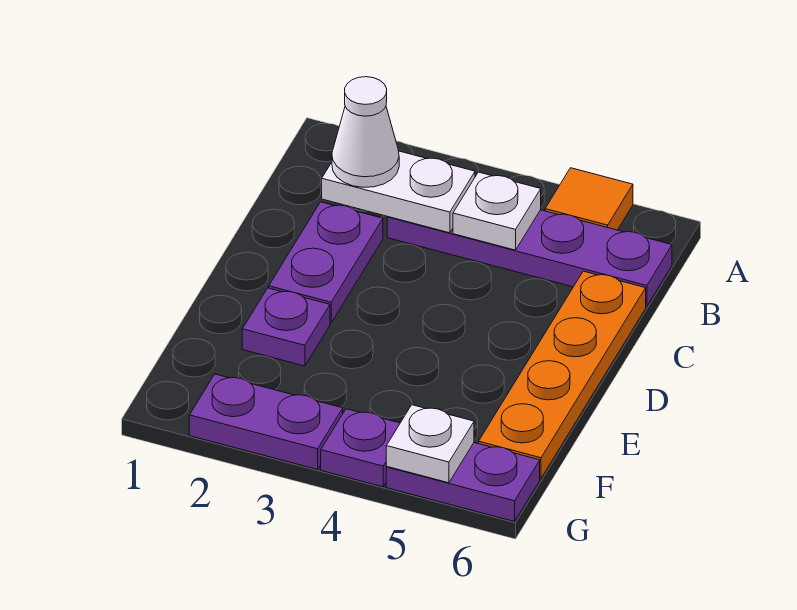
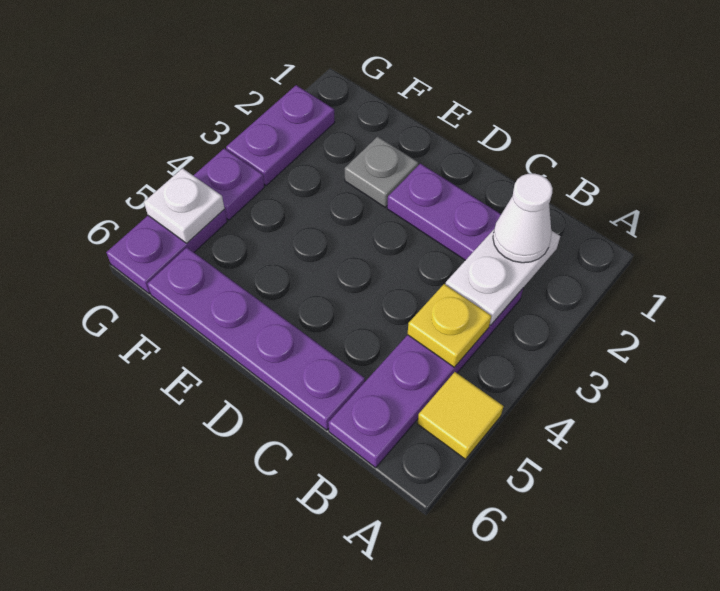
orange 1x1 tile [545,168,633,230] -> yellow 1x1 tile [417,372,503,459]
white 1x1 plate [453,172,541,250] -> yellow 1x1 plate [408,284,491,367]
orange 1x4 plate [479,271,646,478] -> purple 1x4 plate [147,248,365,430]
purple 1x1 plate [242,288,330,366] -> grey 1x1 plate [345,137,418,207]

